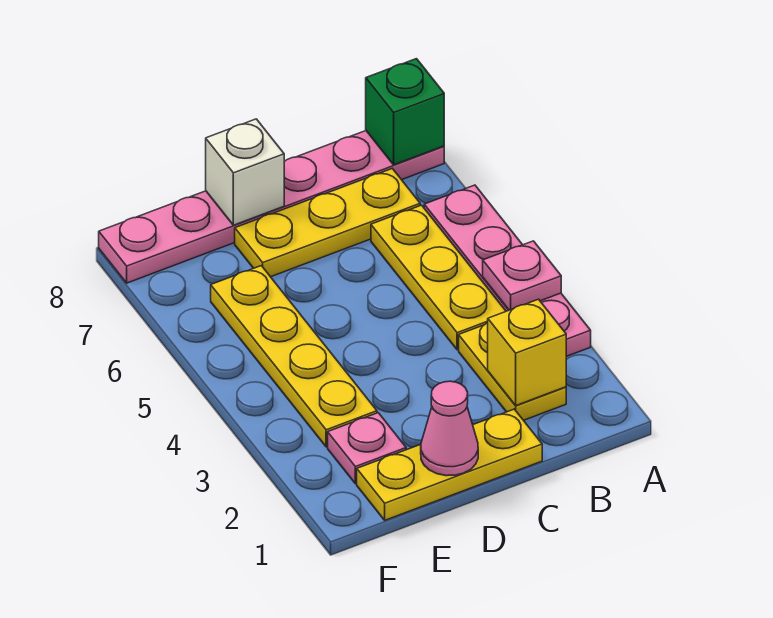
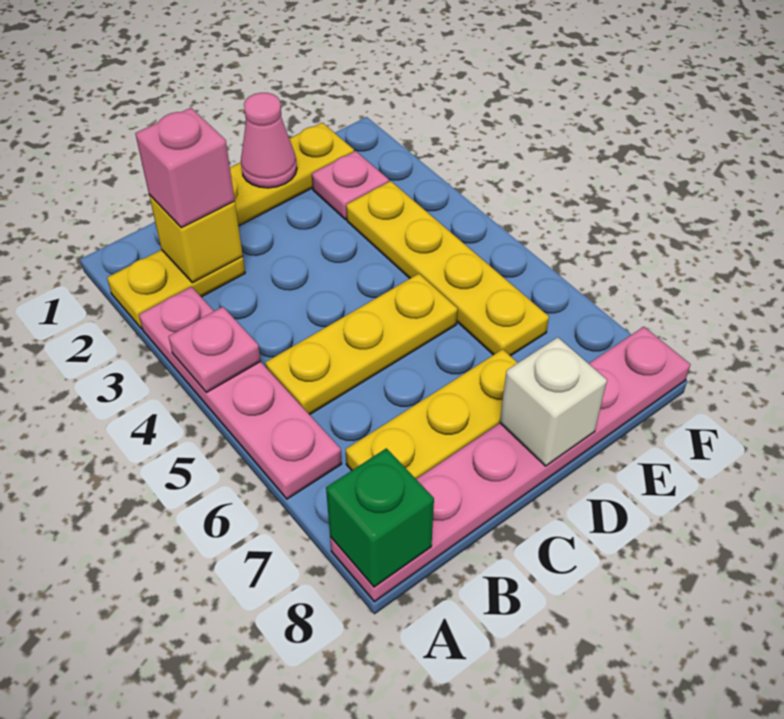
yellow 1x2 plate [459,323,566,420] -> yellow 1x2 plate turned to [107,250,245,329]
none -> pink 1x1 brick [135,108,235,228]
yellow 1x3 plate [371,205,506,350] -> yellow 1x3 plate turned to [265,274,458,415]

